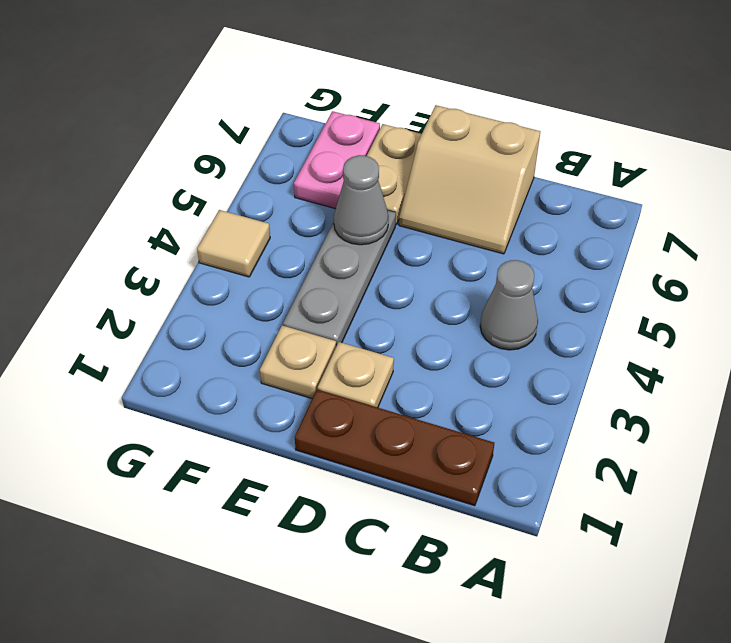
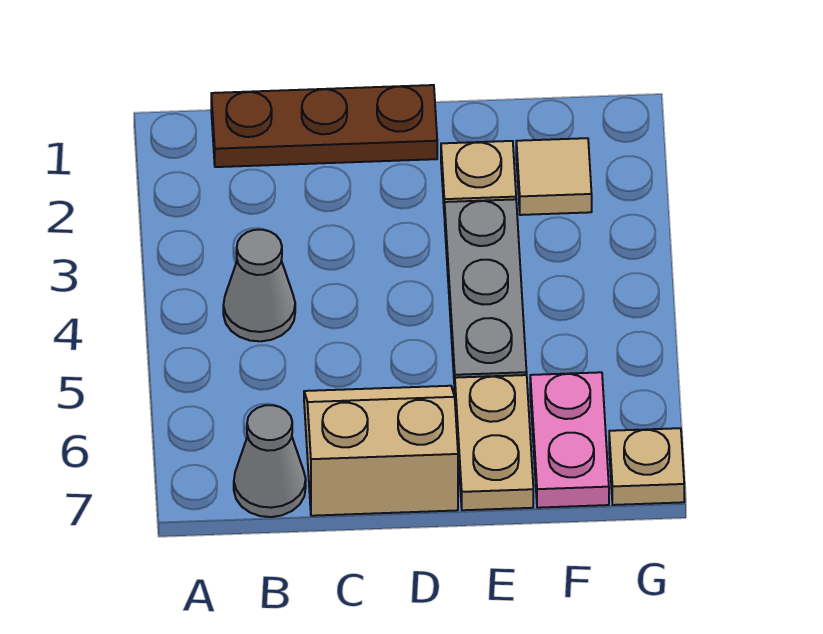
tan 1x1 plate [318,342,394,407] -> tan 1x1 plate moved to [609,428,684,505]
grey 1x1 cone [334,155,389,245] -> grey 1x1 cone moved to [234,405,306,517]
tan 1x1 tile [197,210,270,277] -> tan 1x1 tile moved to [516,138,592,215]

